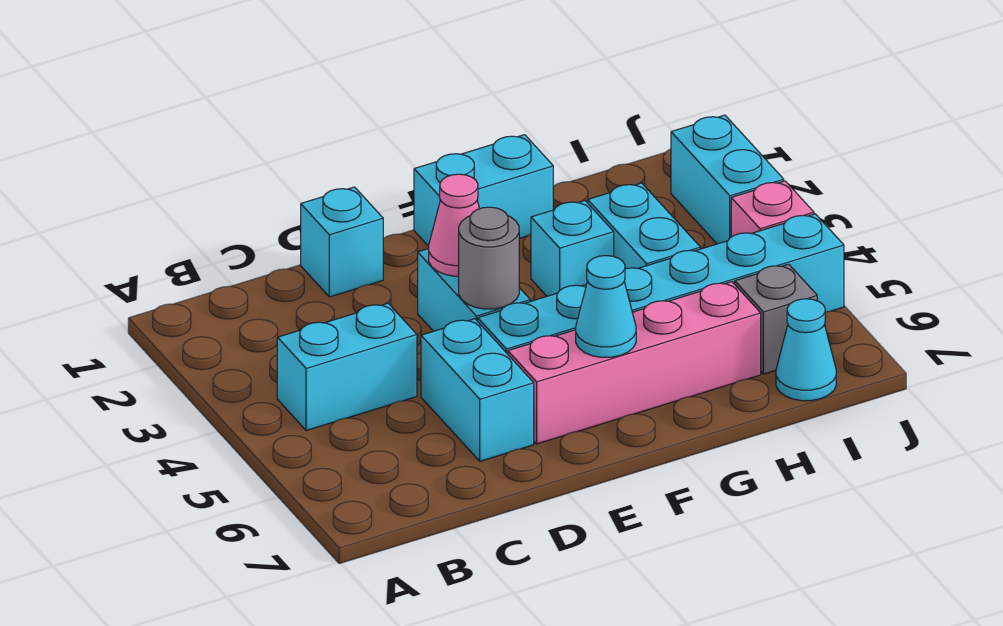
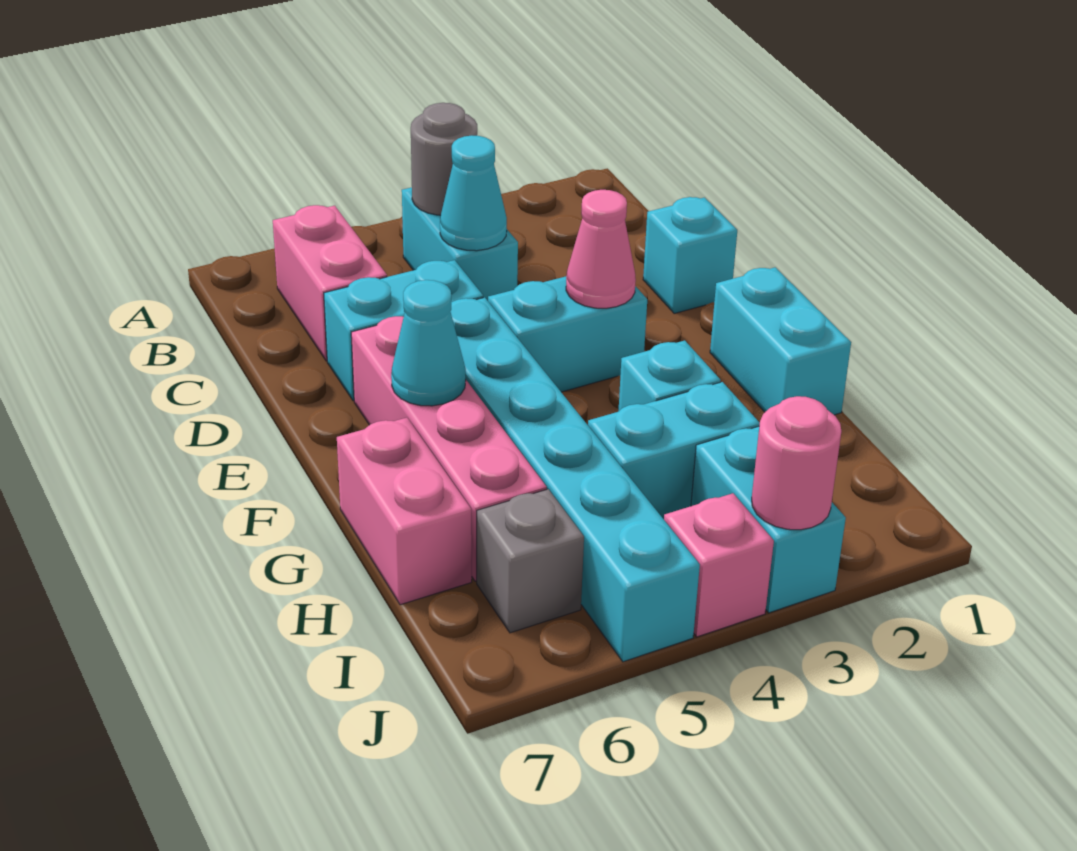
none -> pink 1x2 brick [273,205,387,361]
grey 1x1 round brick [459,207,519,309] -> grey 1x1 round brick moved to [411,103,477,215]
none -> pink 1x2 brick [337,418,472,605]
cyan 1x1 cone [776,299,836,401] -> cyan 1x1 cone moved to [440,135,507,251]
cyan 1x2 brick [671,115,784,244] -> cyan 1x2 brick turned to [691,426,846,613]
none -> pink 1x1 round brick [752,396,842,530]

